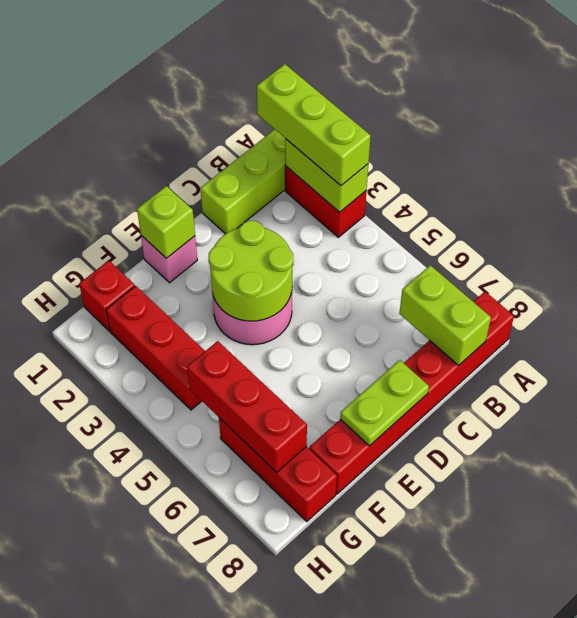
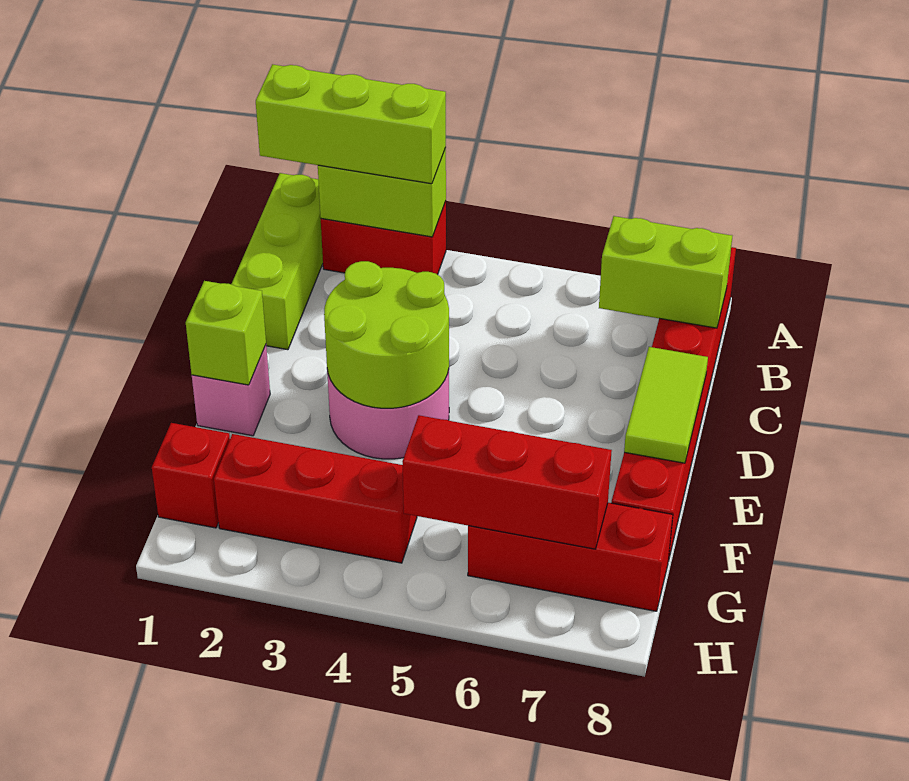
lime 1x2 plate [340,360,429,446] -> lime 1x2 tile [624,347,708,463]

